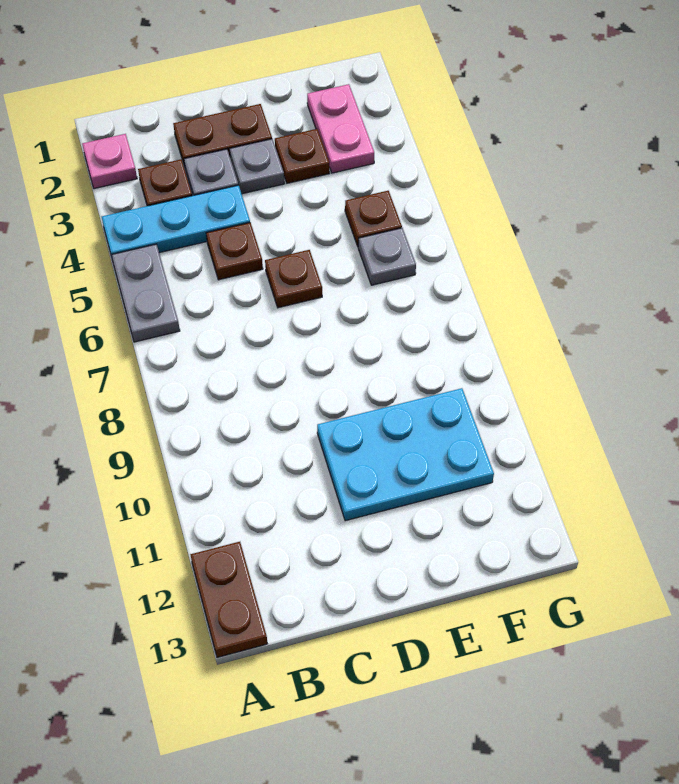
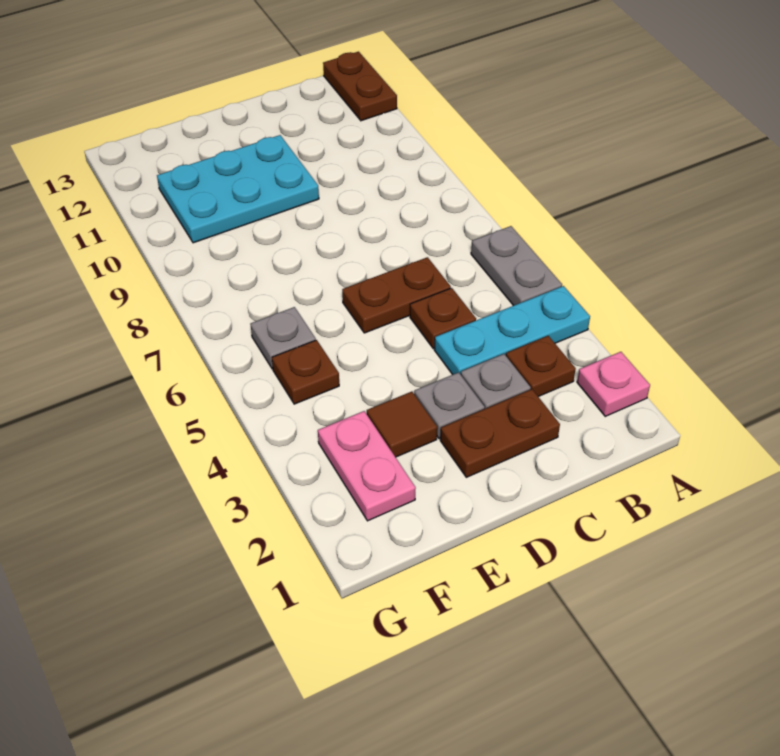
brown 1x1 plate [265,250,322,308] -> brown 1x2 plate [342,257,451,333]
brown 1x1 plate [275,129,329,183] -> brown 1x1 tile [367,392,437,457]

